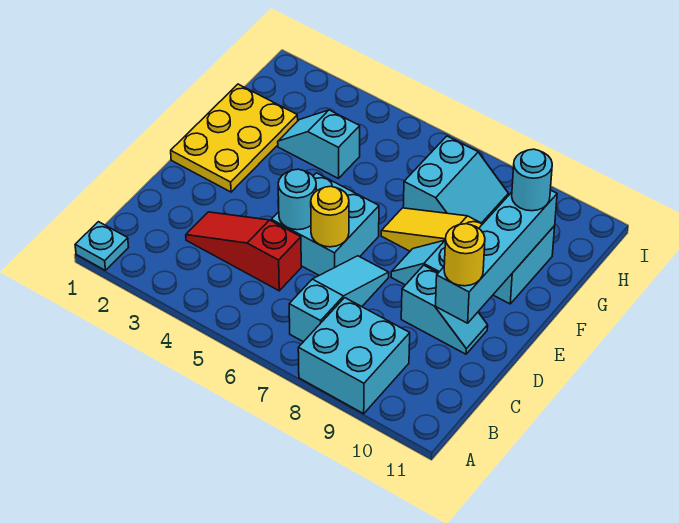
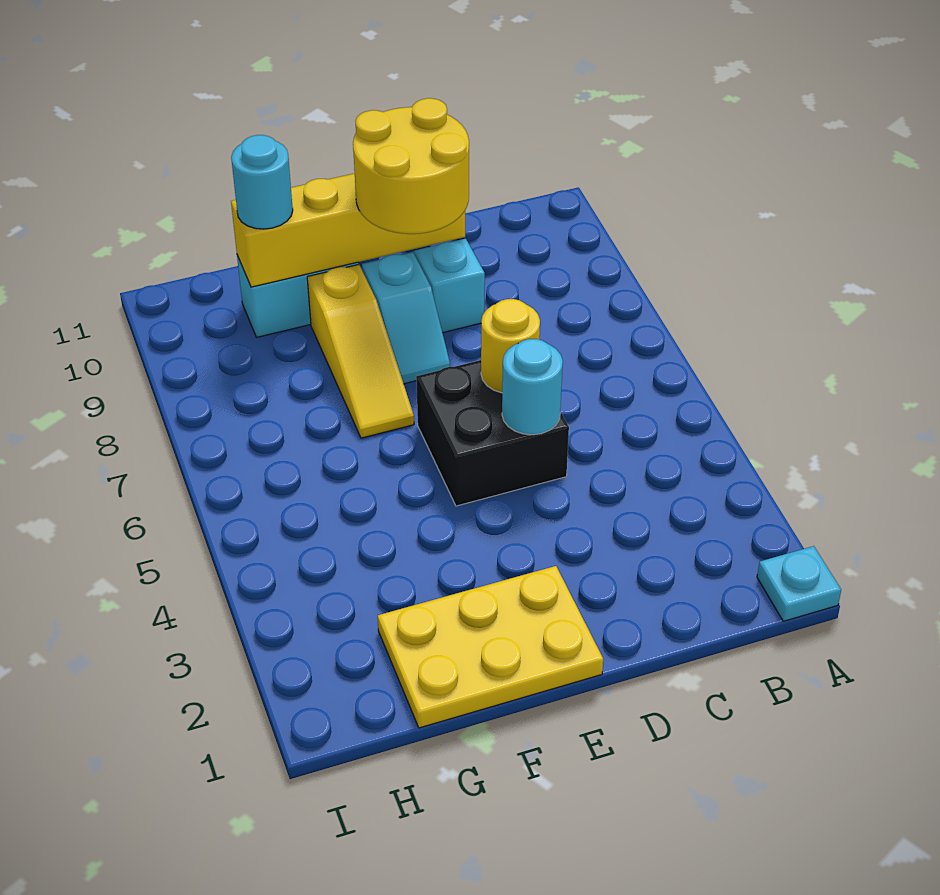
cyan 2x2 brick [298,298,410,414] -> none
cyan 1x3 slope [289,256,389,342] -> none
red 1x3 slope [186,212,301,291] -> none
cyan 2x2 brick [271,173,379,275] -> black 2x2 brick [416,360,569,506]
cyan 1x4 brick [436,190,557,323] -> yellow 1x4 brick [231,173,465,287]
yellow 1x1 round brick [444,224,485,286] -> yellow 2x2 round brick [353,98,469,234]
cyan 1x2 slope [278,110,360,179] -> none
cyan 2x2 slope [403,136,508,224] -> none

